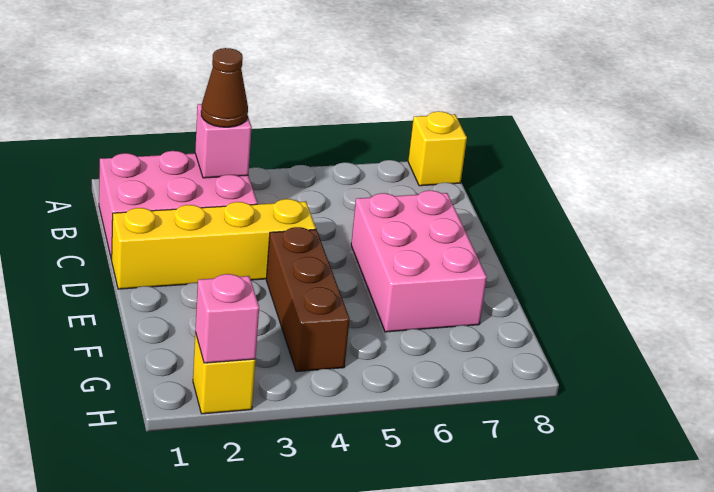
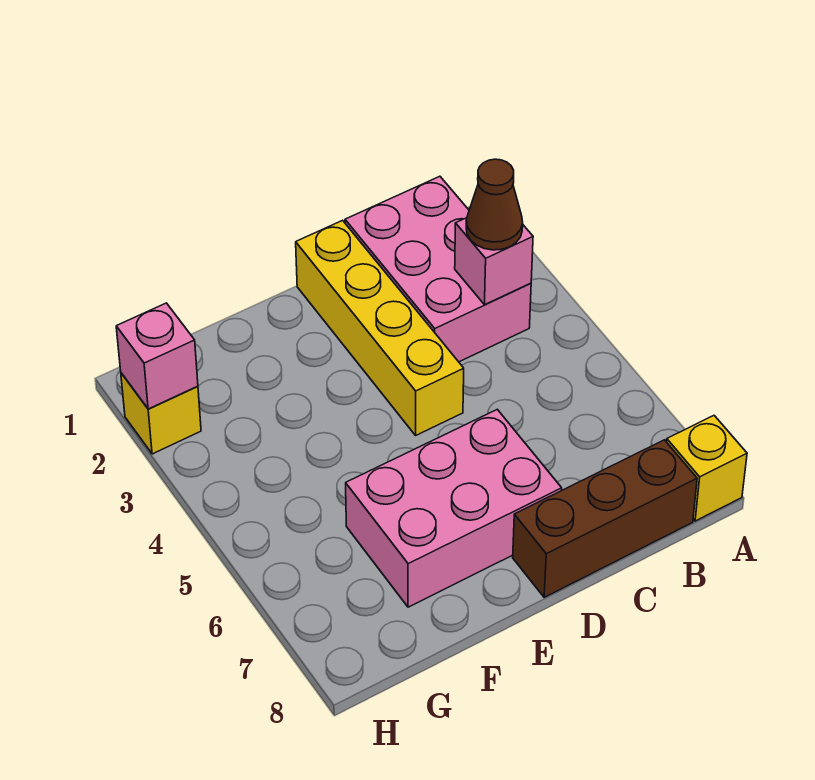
brown 1x3 brick [266,227,350,372] -> brown 1x3 brick moved to [513,440,697,597]

